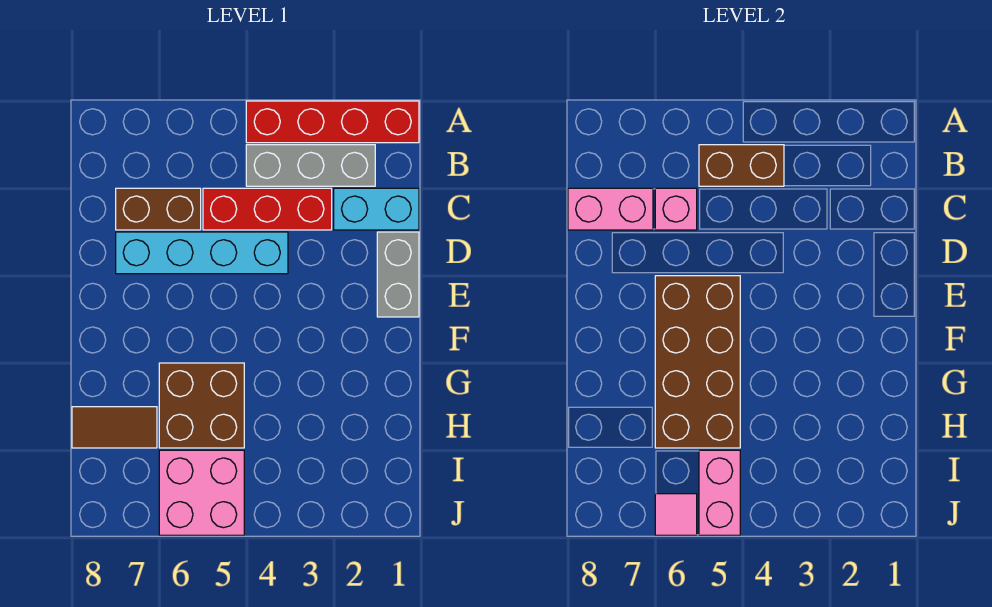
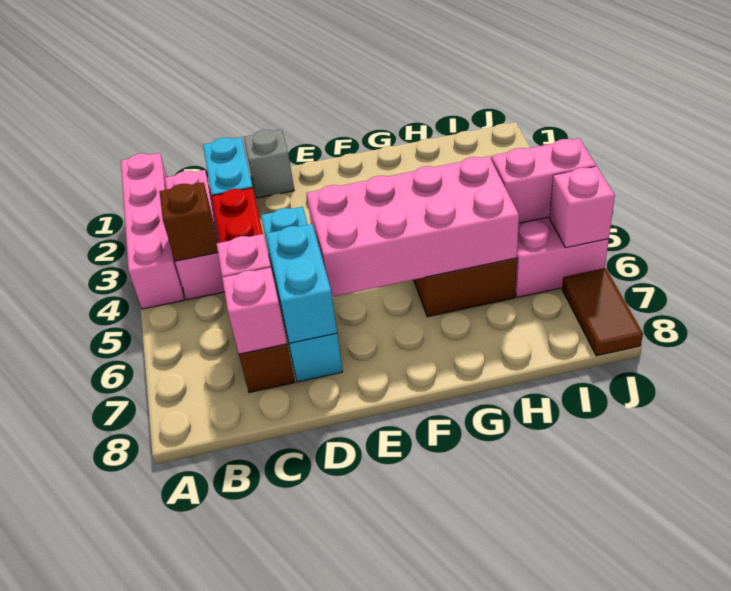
red 1x4 brick [246,101,419,143] -> pink 1x4 brick [121,153,184,309]
grey 1x3 brick [246,145,375,186] -> pink 1x3 brick [165,170,225,300]
brown 1x2 brick [699,145,784,186] -> brown 1x1 brick [159,182,218,261]
pink 1x2 brick [568,188,653,230] -> pink 1x1 brick [222,268,287,354]
grey 1x2 brick [377,232,419,317] -> grey 1x1 brick [244,129,294,198]
none -> cyan 1x2 brick [266,224,337,343]
brown 2x4 brick [655,276,740,448] -> pink 2x4 brick [307,156,519,297]
brown 1x2 tile [72,407,157,448] -> brown 1x2 tile moved to [562,268,643,356]
pink 1x1 tile [655,494,697,535] -> pink 1x1 brick [550,166,615,248]

